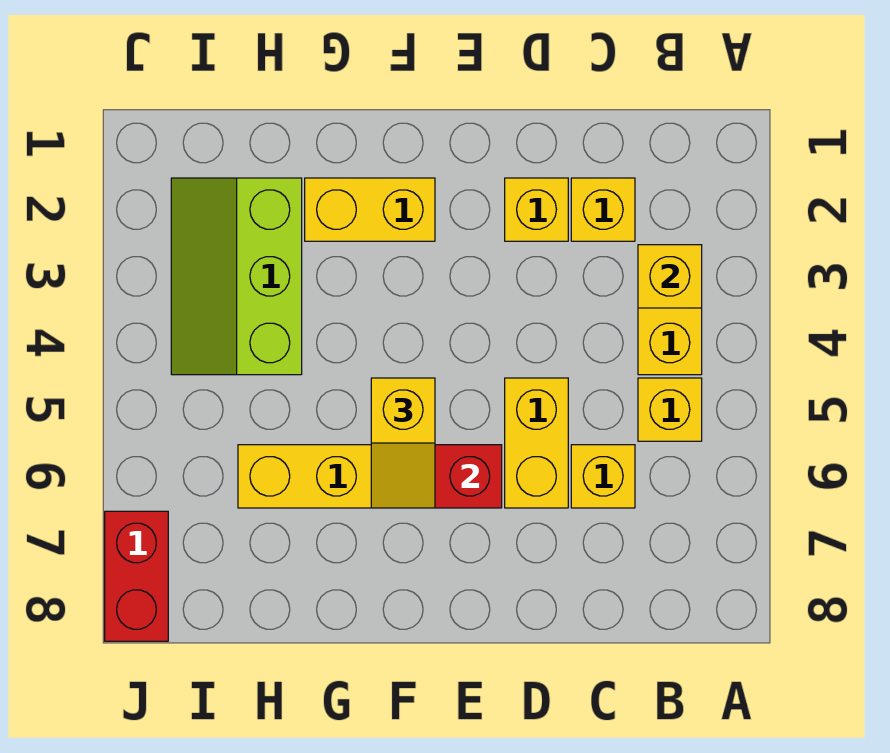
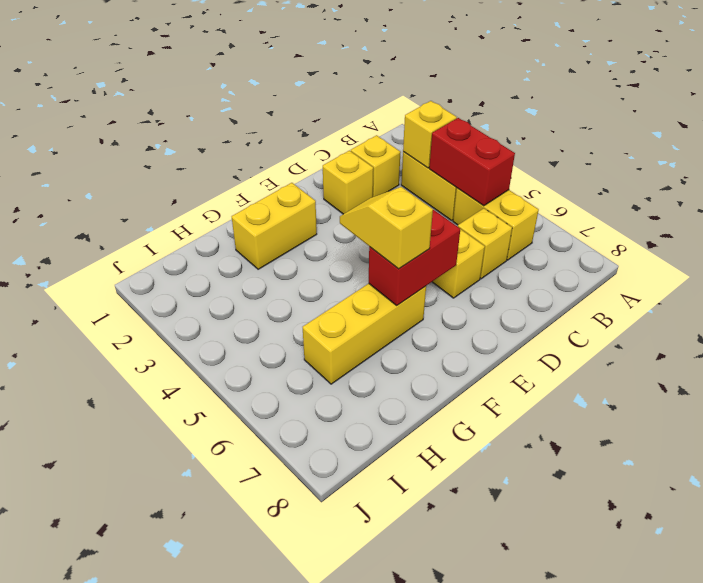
yellow 1x1 brick [638,378,702,441] -> yellow 1x2 brick [453,188,539,260]
yellow 1x2 slope [371,378,435,508] -> yellow 1x2 slope turned to [340,187,433,269]
lime 2x3 slope [171,178,302,375] -> none
red 1x2 brick [105,511,168,641] -> red 1x2 brick moved to [429,118,515,206]

